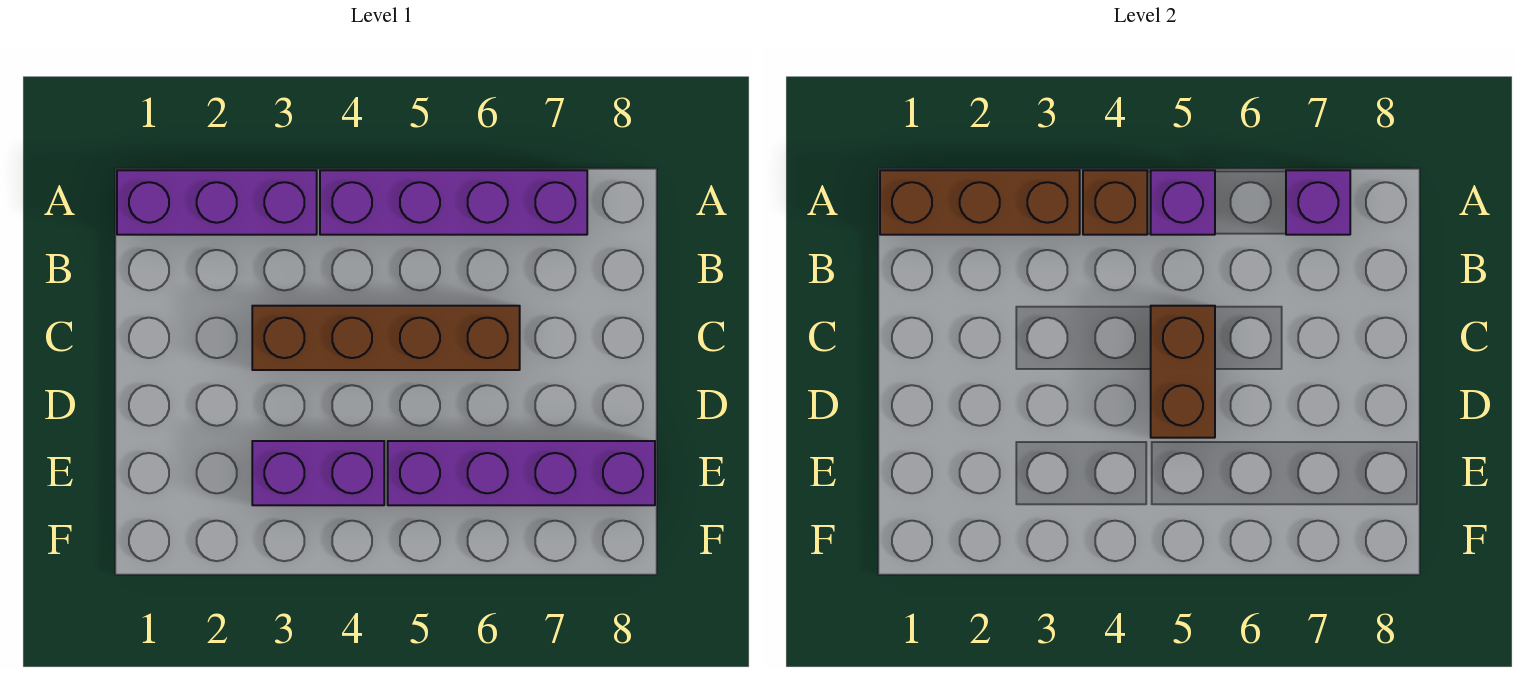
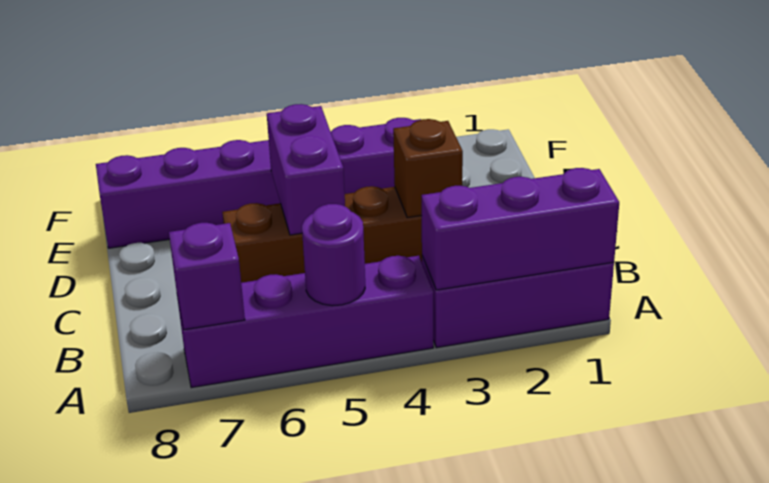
brown 1x3 brick [880,170,1080,235] -> purple 1x3 brick [421,168,619,290]
brown 1x1 brick [1083,170,1147,235] -> brown 1x1 brick moved to [393,119,463,218]
purple 1x1 brick [1151,170,1215,235] -> purple 1x1 round brick [302,204,365,306]
brown 1x2 brick [1151,306,1215,438] -> purple 1x2 brick [267,104,345,235]

